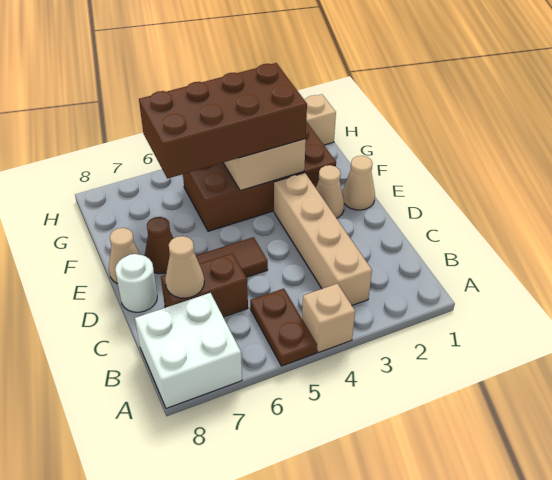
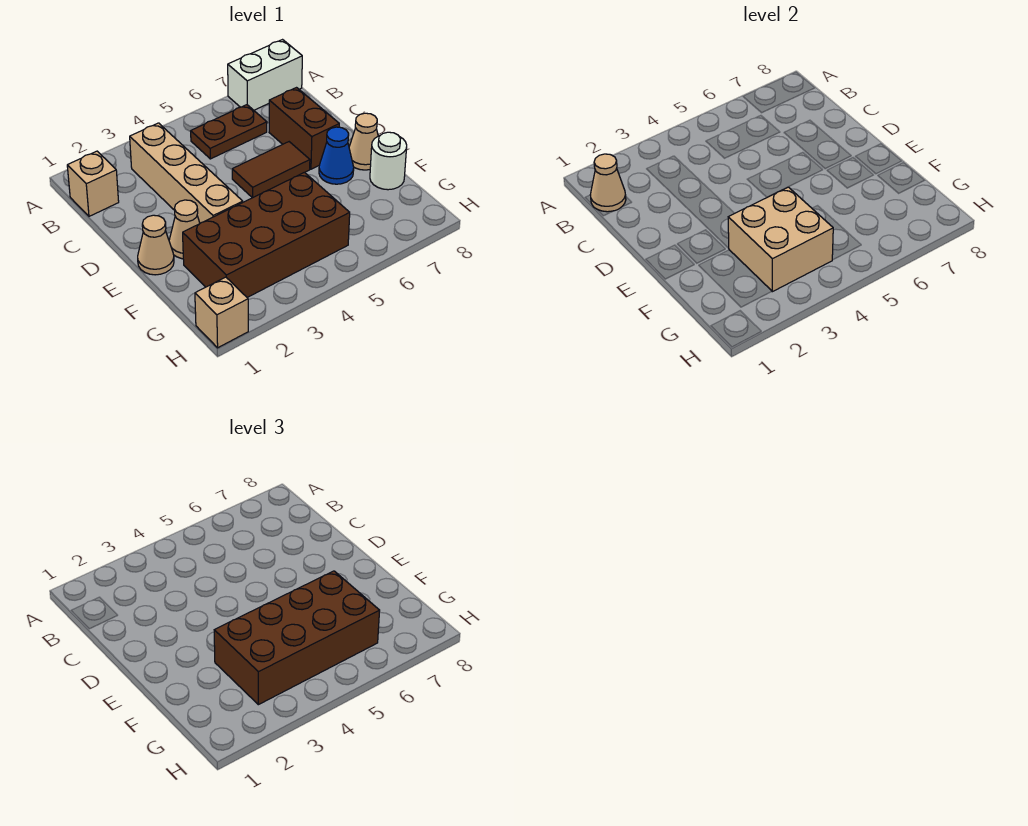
tan 1x1 brick [302,284,355,353] -> tan 1x1 brick moved to [67,151,119,216]
brown 1x2 plate [250,289,317,366] -> brown 1x2 plate turned to [191,105,267,159]
white 2x2 brick [135,293,242,408] -> white 1x2 brick [228,40,302,110]
brown 1x2 brick [161,253,248,317] -> brown 1x2 brick turned to [269,88,339,169]
tan 1x1 cone [165,236,204,298] -> tan 1x1 cone moved to [590,154,626,212]
white 1x1 round brick [115,254,157,312] -> white 1x1 round brick moved to [370,132,407,190]
brown 1x1 cone [145,217,173,274] -> blue 1x1 cone [319,127,354,184]

